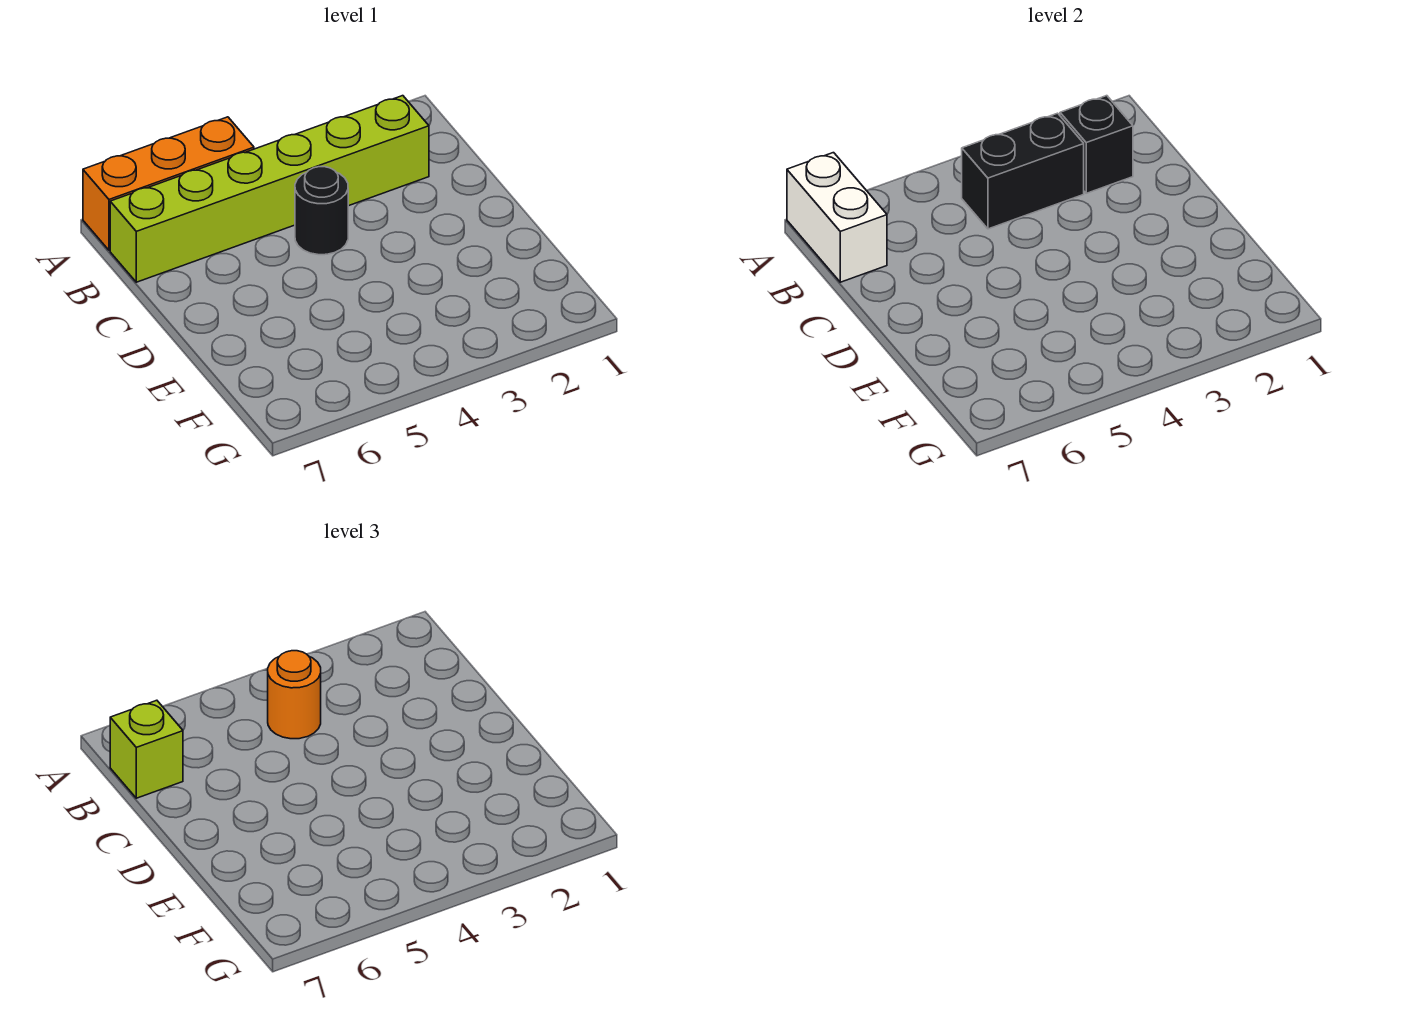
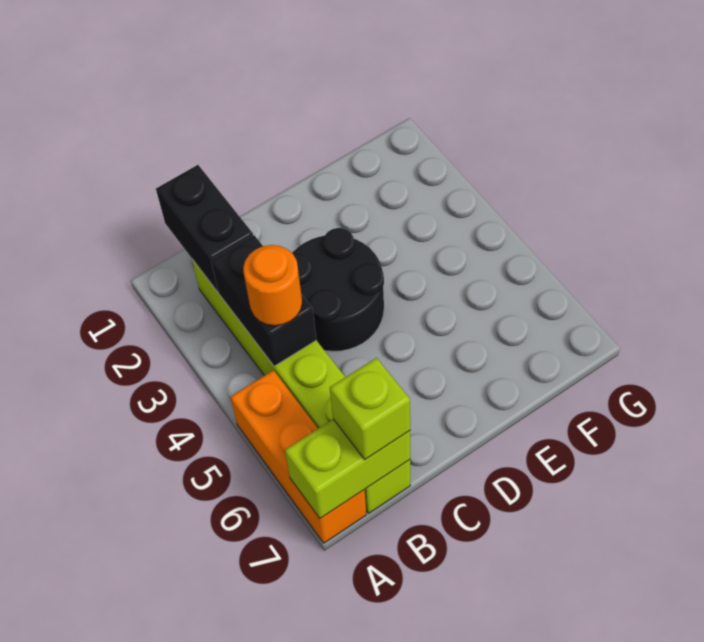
white 1x2 brick [787,153,887,282] -> lime 1x2 brick [285,419,410,518]
black 1x1 brick [1060,96,1133,193] -> black 1x2 brick [156,165,253,292]
black 1x1 round brick [295,167,348,255] -> black 2x2 round brick [292,228,384,351]

